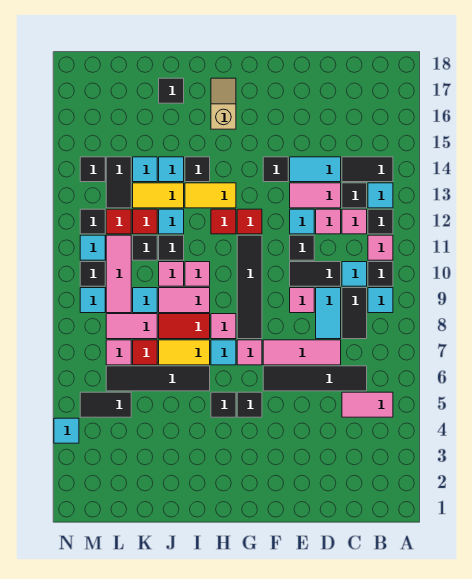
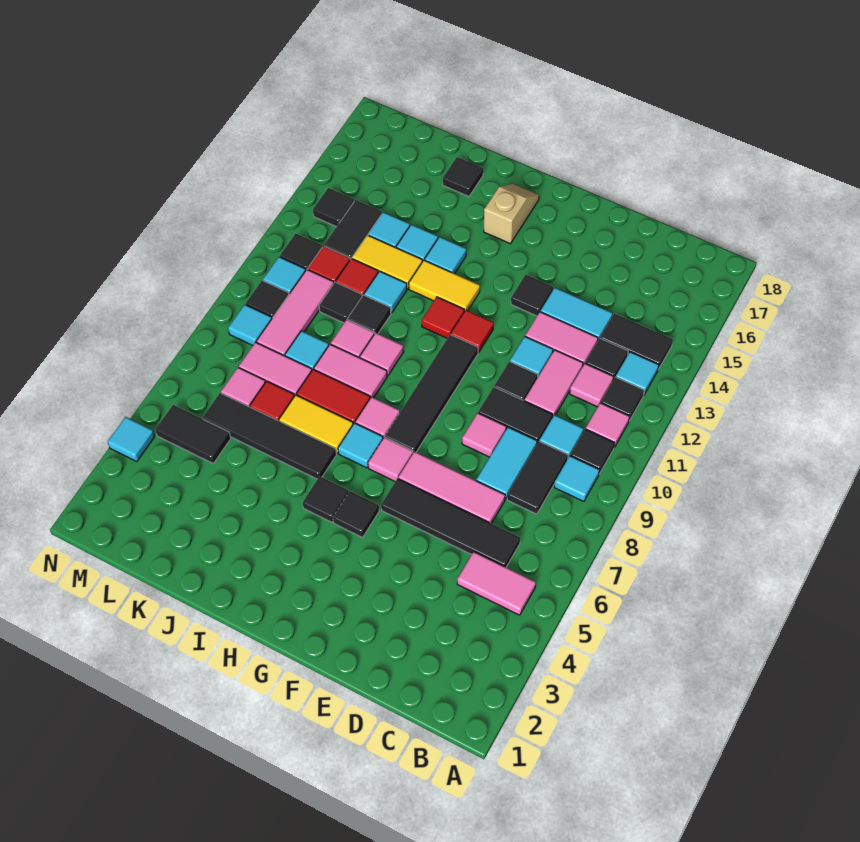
pink 1x1 tile [316,209,341,234] -> pink 1x2 tile [524,350,583,416]
black 1x1 tile [185,157,210,182] -> cyan 1x1 tile [425,237,466,274]

